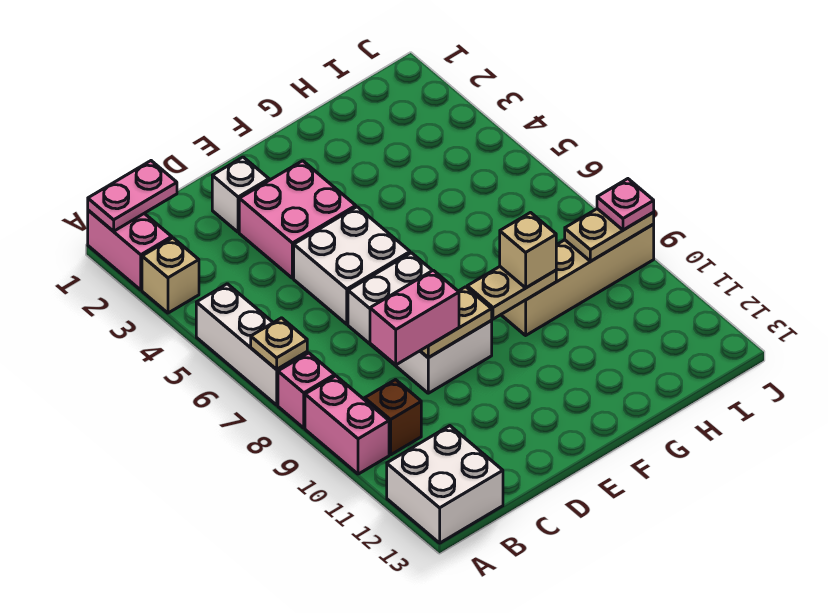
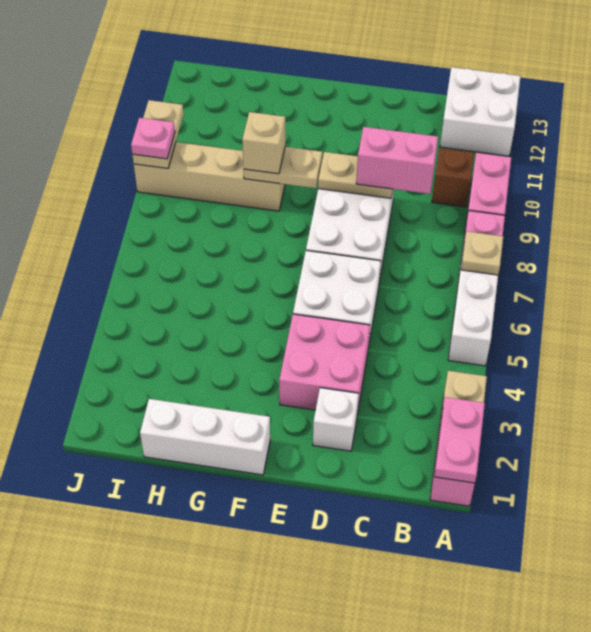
pink 1x2 plate [88,161,177,231] -> pink 1x2 plate turned to [434,397,485,483]
none -> white 1x3 brick [140,399,270,475]
tan 1x2 plate [565,209,654,261] -> tan 1x2 plate turned to [132,100,183,168]

